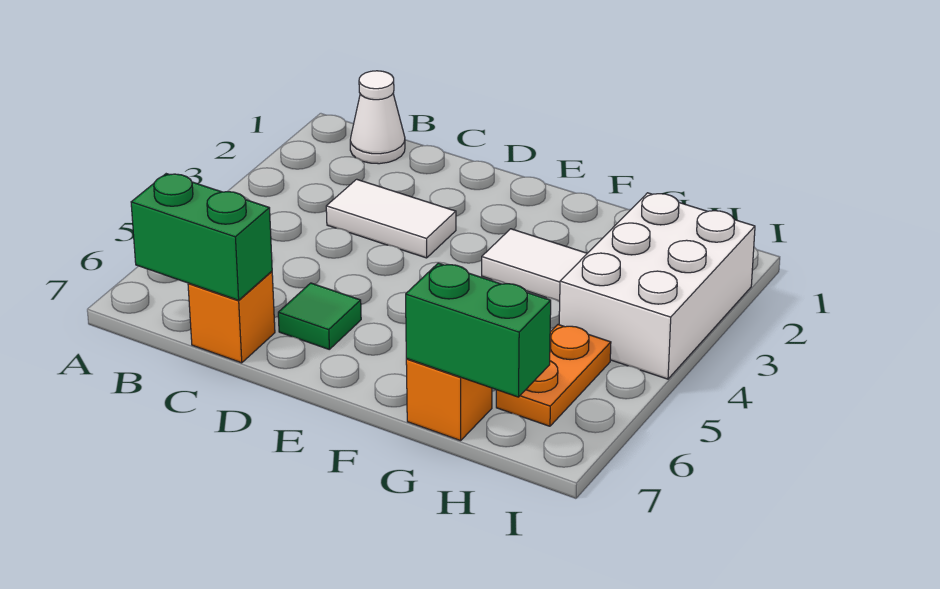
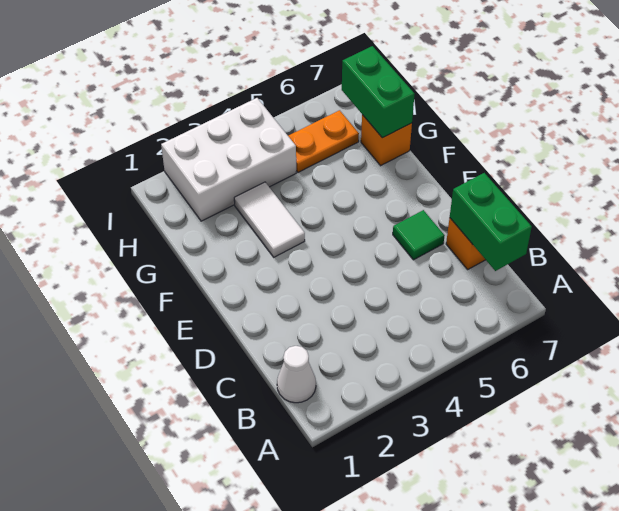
white 1x2 tile [326,179,456,258] -> none

